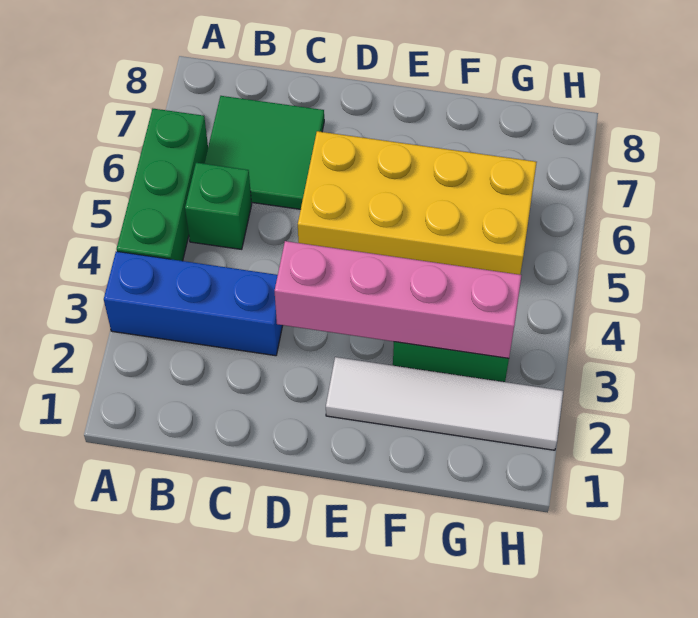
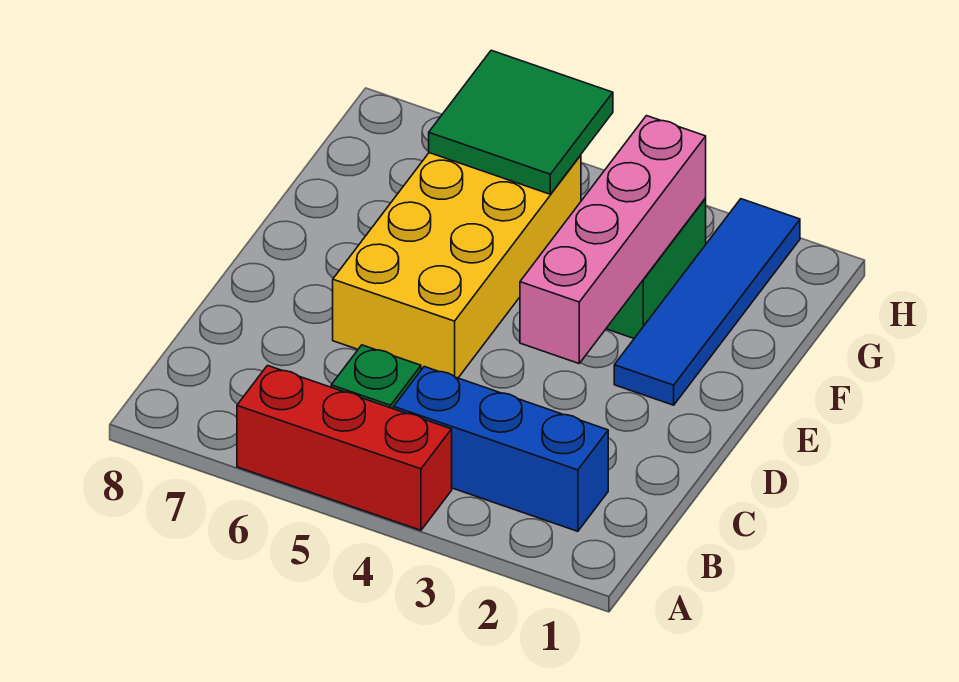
blue 1x3 brick [104,251,283,356] -> blue 1x3 brick turned to [394,367,608,531]
green 1x3 brick [117,109,208,261] -> red 1x3 brick [237,366,452,530]
green 2x2 tile [204,96,324,209] -> green 2x2 tile moved to [429,50,613,194]
white 1x4 tile [326,357,563,450] -> blue 1x4 tile [614,199,800,405]

